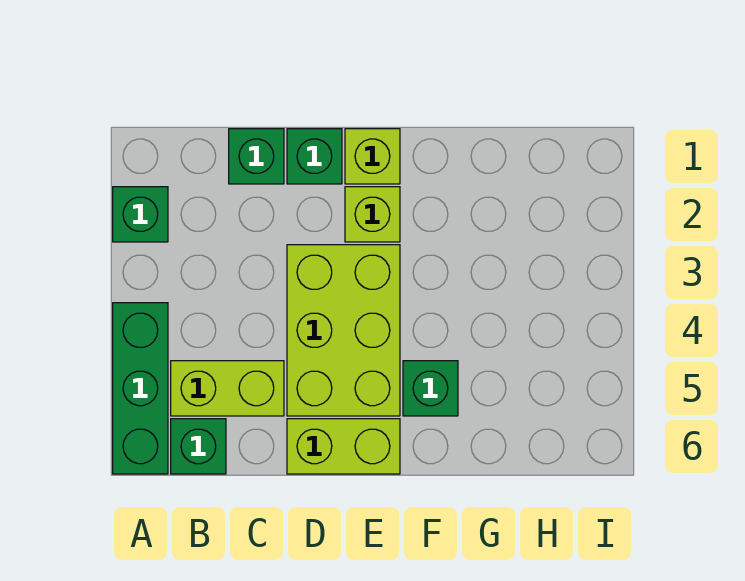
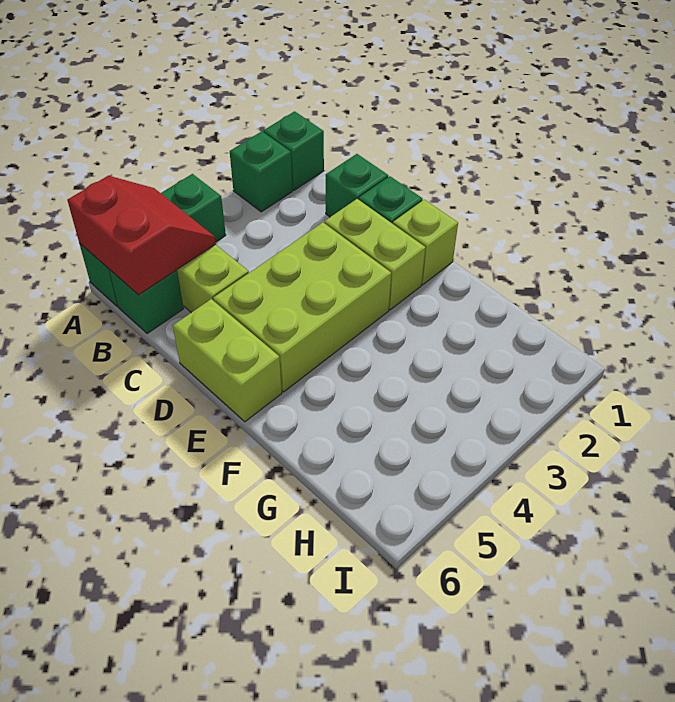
none -> red 2x2 slope [67,176,216,295]
lime 1x1 brick [345,187,400,242] -> lime 1x2 brick [325,199,425,310]
green 1x1 brick [403,361,458,416] -> green 1x1 brick moved to [264,111,324,190]

